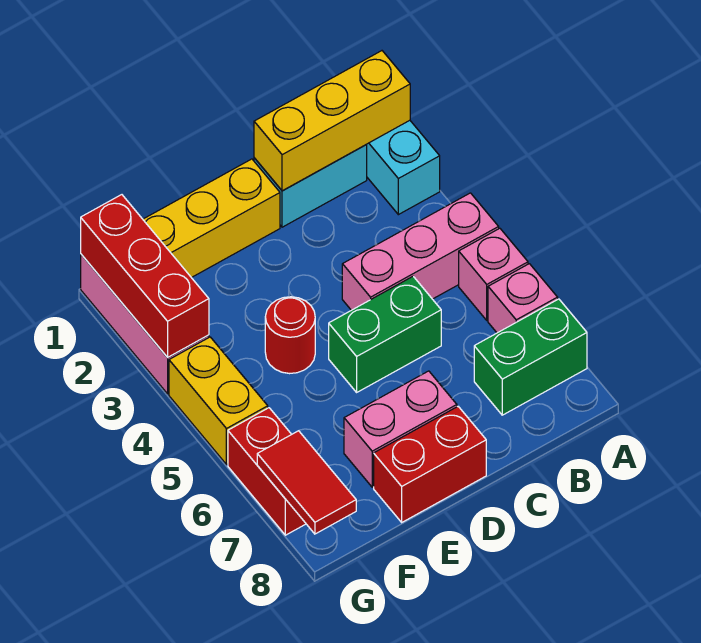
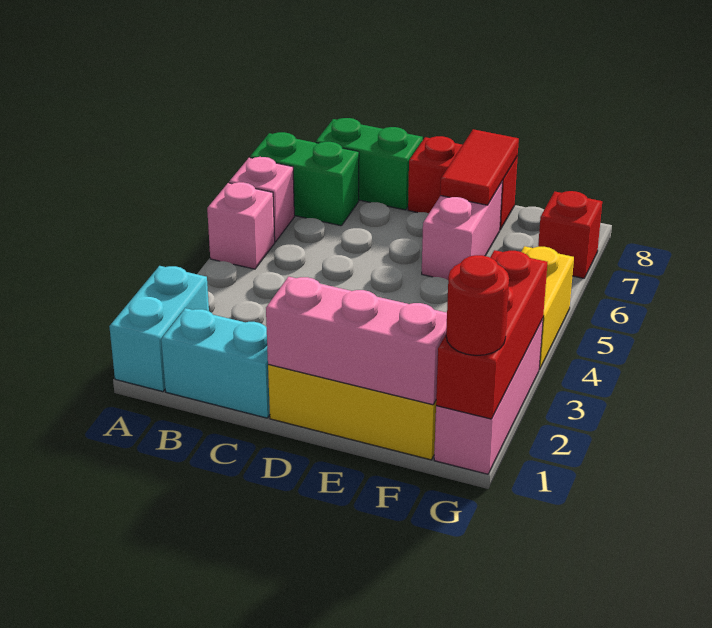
yellow 1x3 brick [254,51,410,191] -> none
pink 1x3 brick [342,193,499,310] -> pink 1x3 brick moved to [266,277,447,405]
green 1x2 brick [329,277,441,392] -> green 1x2 brick moved to [316,118,423,210]
pink 1x2 brick [344,371,457,487] -> pink 1x2 brick turned to [422,181,503,280]
red 1x1 round brick [265,297,315,374] -> red 1x1 round brick moved to [446,255,509,355]
red 1x2 brick [228,408,306,535] -> red 1x1 brick [538,191,602,278]
red 1x2 tile [257,431,356,534] -> red 1x2 tile moved to [440,129,519,205]

